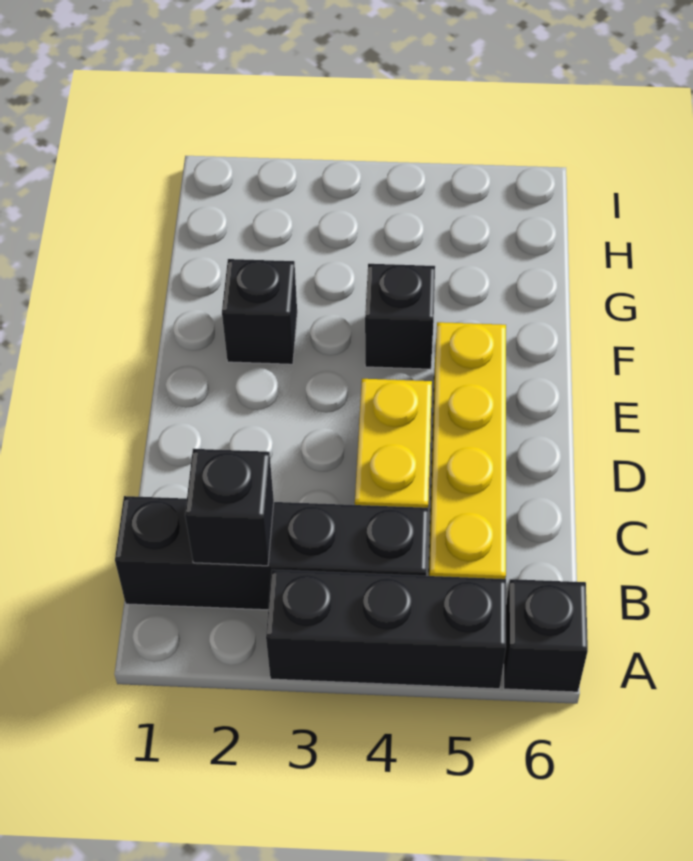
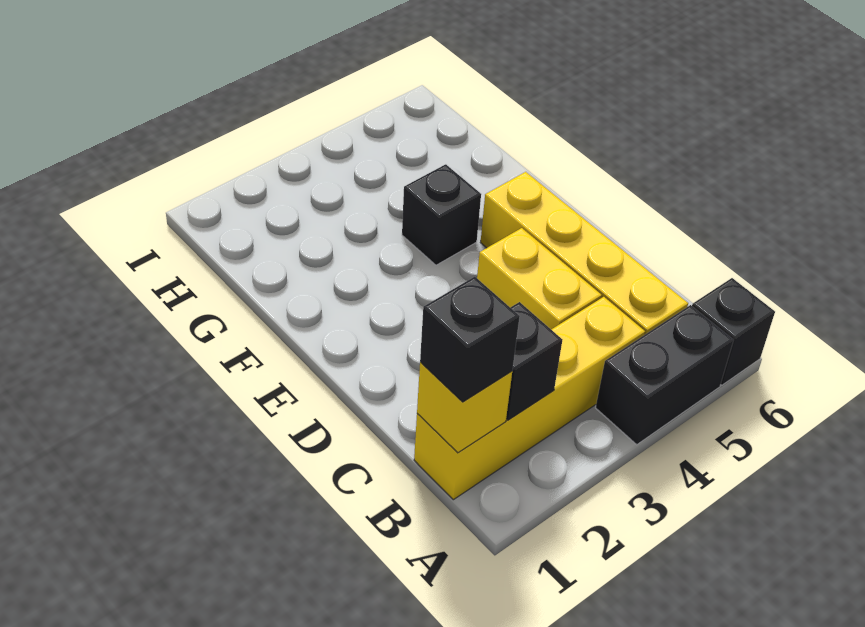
black 1x3 brick [266,570,506,689] -> black 1x2 brick [596,305,734,445]
black 1x4 brick [115,496,428,610] -> yellow 1x4 brick [414,297,645,500]
none -> yellow 1x1 brick [417,362,512,453]
black 1x1 brick [222,259,297,364] -> black 1x1 brick moved to [420,277,520,402]

